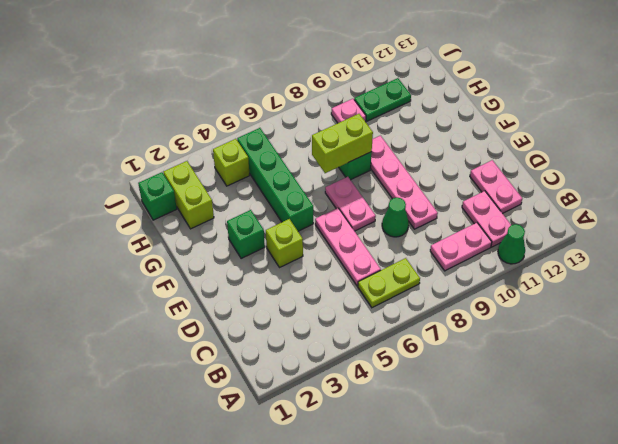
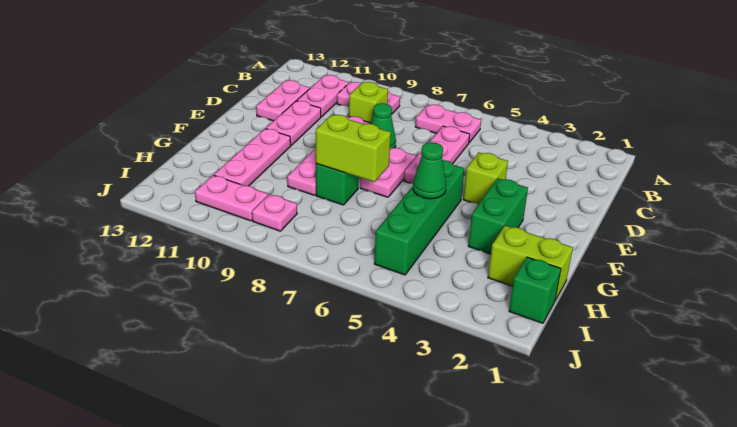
green 1x1 cone [498,224,525,264] -> green 1x1 cone moved to [413,142,446,199]
lime 1x2 plate [358,258,420,308] -> pink 1x2 plate [416,104,481,143]
none -> pink 1x2 plate [266,101,321,145]
green 1x1 brick [227,210,265,259] -> green 1x2 brick [468,178,528,254]
none -> pink 1x3 plate [214,129,291,186]
lime 1x2 brick [163,161,214,229] -> lime 1x2 brick turned to [488,226,573,300]
lime 1x1 brick [213,139,250,186] -> lime 1x1 brick moved to [349,82,388,123]
green 1x2 plate [354,78,411,121] -> pink 1x2 plate [195,175,268,221]

